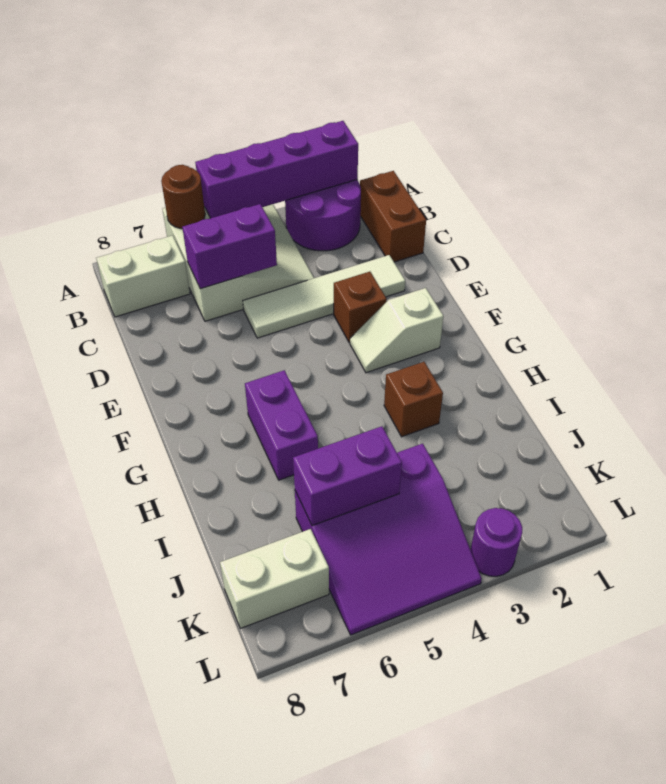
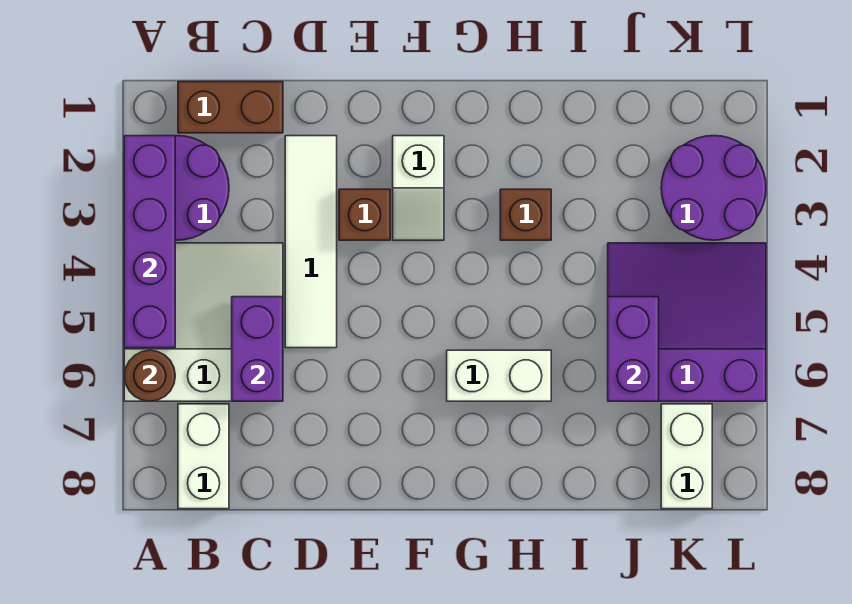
purple 1x2 brick [245,370,318,480] -> white 1x2 brick [447,350,551,401]
purple 3x3 slope [295,444,482,635] -> purple 3x3 slope turned to [608,243,766,401]
purple 1x1 round brick [471,508,522,576] -> purple 2x2 round brick [661,136,766,240]

